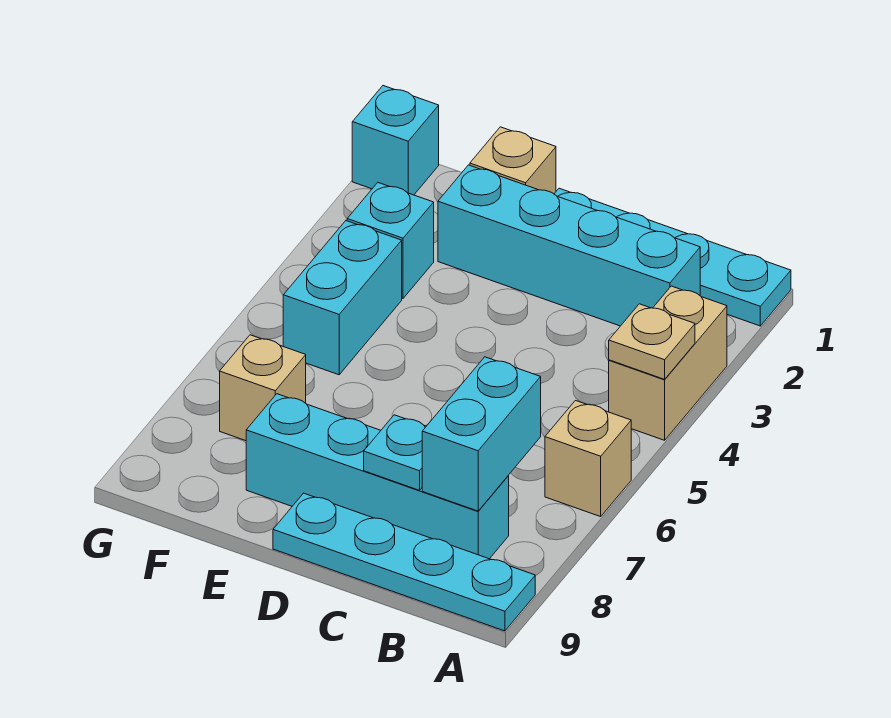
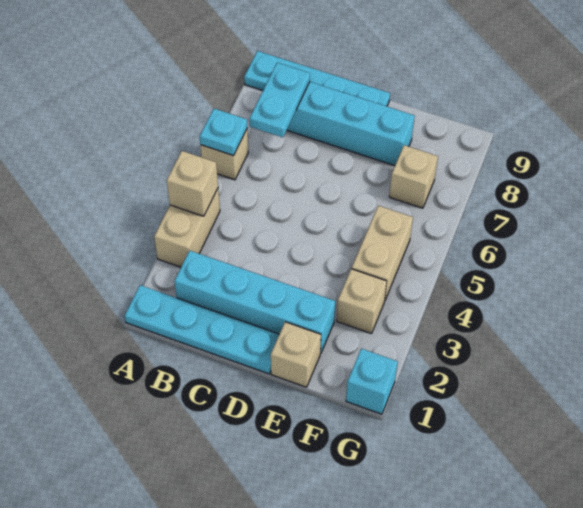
tan 1x1 plate [609,304,695,379] -> tan 1x1 brick [167,151,218,216]
cyan 1x2 brick [422,357,541,511] -> cyan 1x2 plate [249,63,310,137]
cyan 1x1 plate [364,415,426,490] -> cyan 1x1 plate moved to [200,109,247,156]
cyan 1x1 brick [347,183,434,298] -> tan 1x1 brick [337,269,387,334]
cyan 1x2 brick [283,221,402,375] -> tan 1x2 brick [352,206,413,300]

